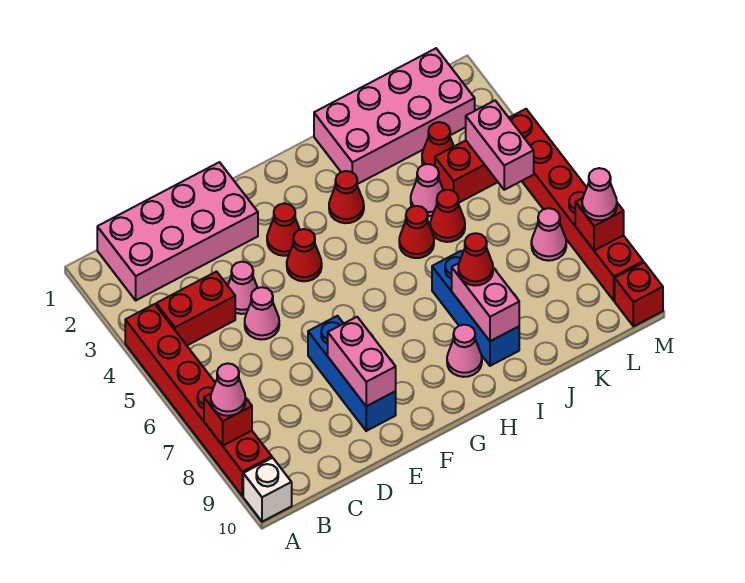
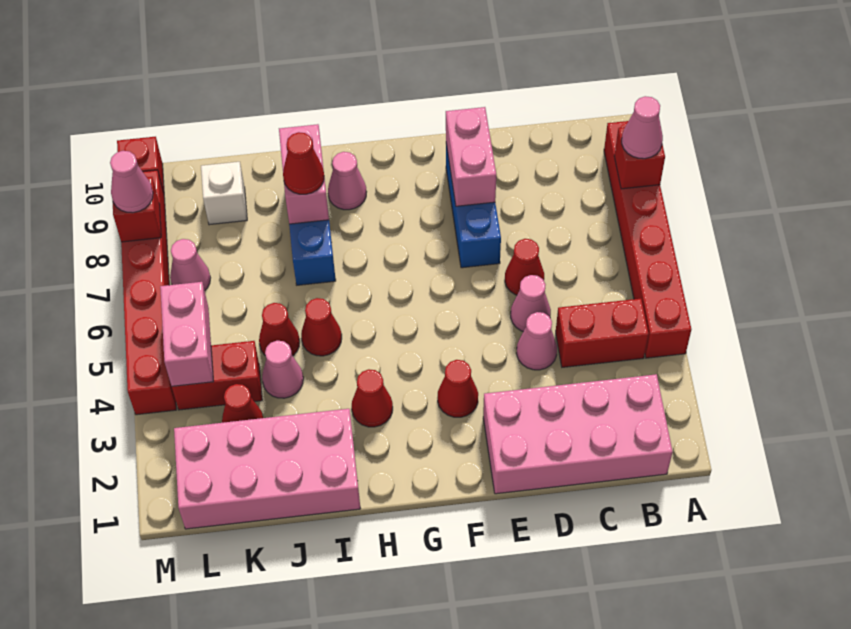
white 1x1 brick [243,458,292,522] -> white 1x1 brick moved to [201,162,247,225]
red 1x1 cone [287,229,322,281] -> red 1x1 cone moved to [505,239,544,295]

